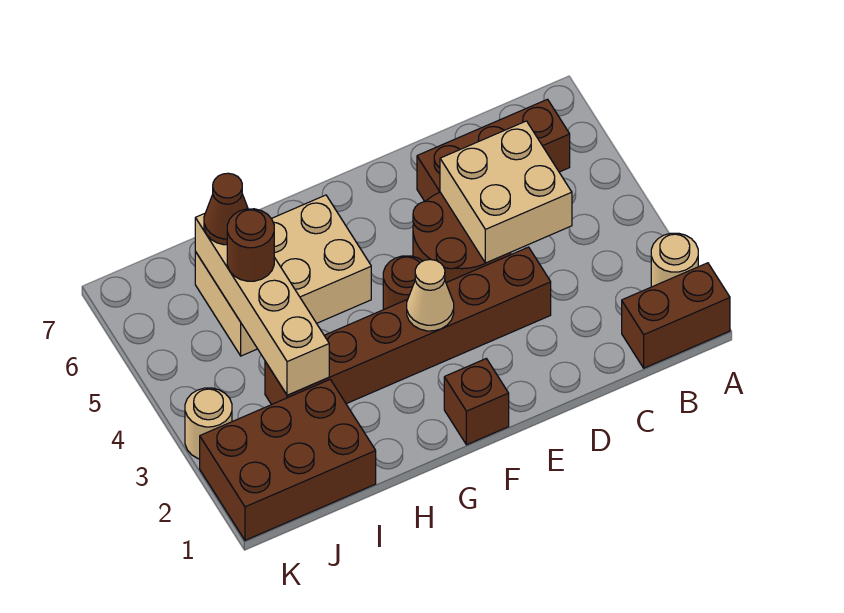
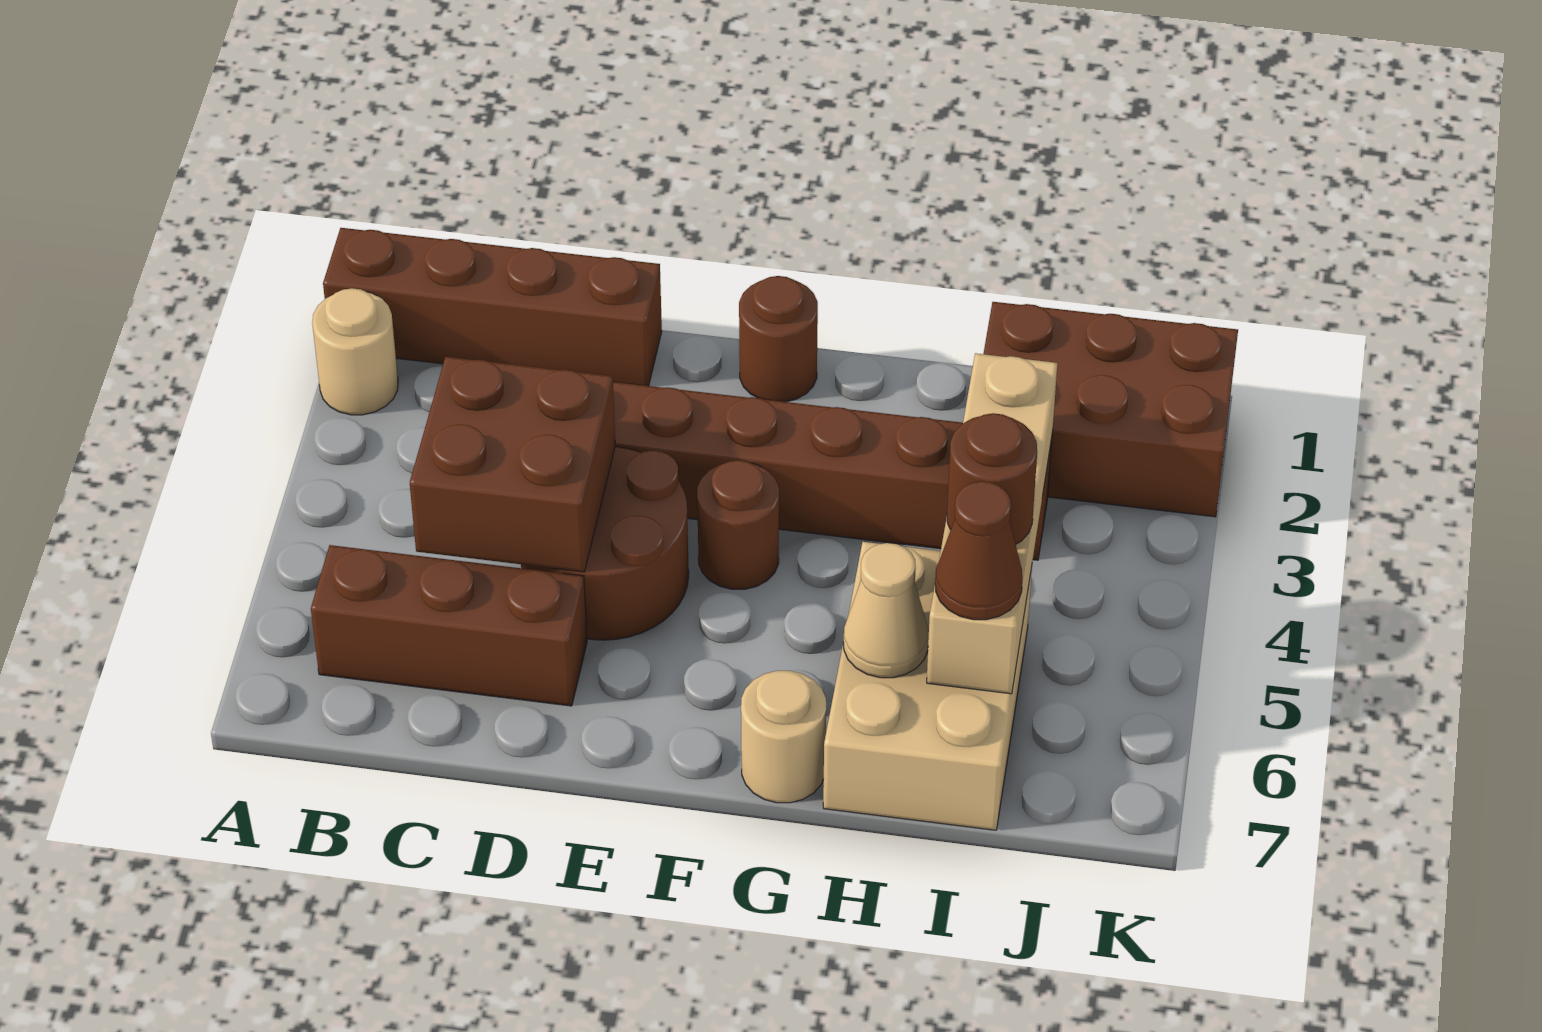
brown 1x2 brick [622,263,730,368] -> brown 1x4 brick [323,228,662,386]
tan 2x2 brick [440,121,572,263] -> brown 2x2 brick [410,357,615,572]
brown 1x1 brick [444,359,509,445] -> brown 1x1 round brick [739,276,818,402]
tan 1x1 cone [407,260,454,331] -> tan 1x1 cone moved to [844,543,928,678]
tan 2x3 brick [195,195,371,356] -> tan 2x3 brick turned to [823,542,1032,830]
tan 1x1 round brick [185,388,232,459] -> tan 1x1 round brick moved to [741,671,826,803]

